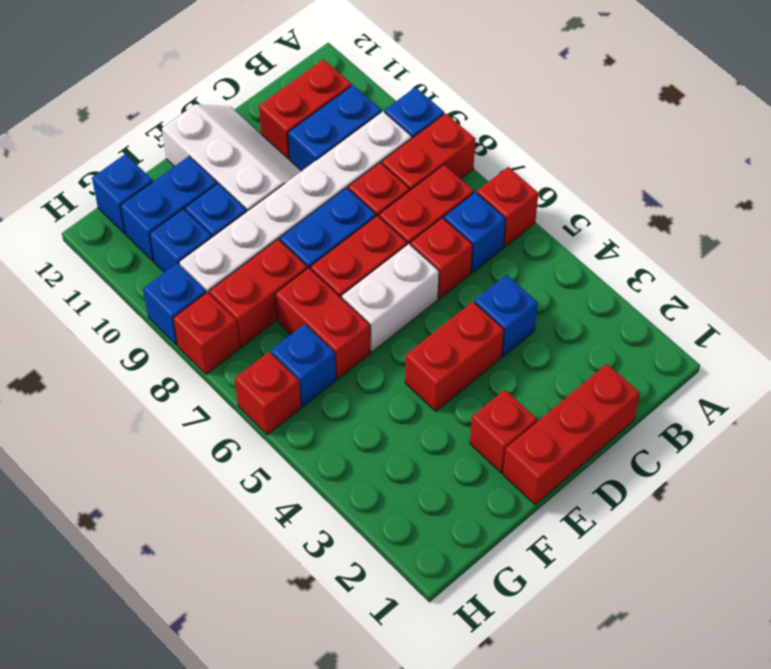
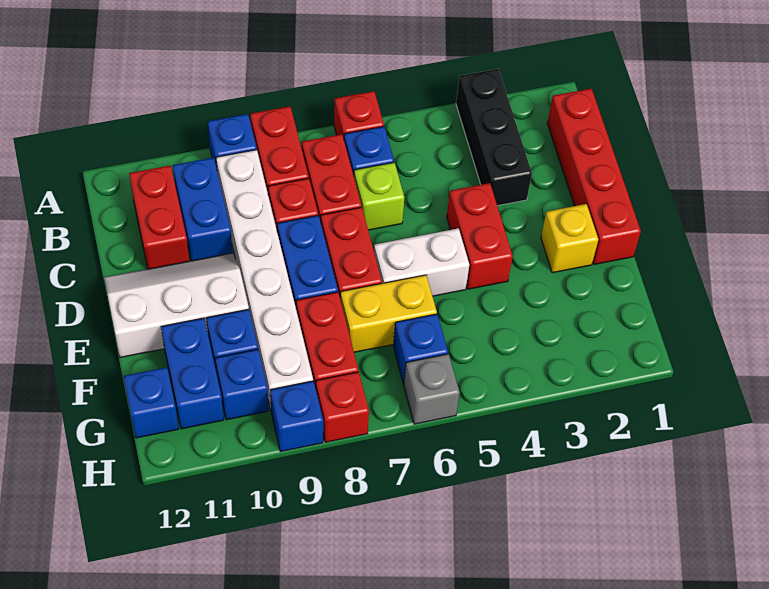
none -> black 1x3 brick [456,69,532,206]
red 1x3 brick [503,364,640,505] -> red 1x4 brick [547,89,641,265]
blue 1x1 brick [474,275,538,356] -> none
red 1x1 brick [410,218,473,299] -> lime 1x1 brick [354,163,404,230]
white 1x2 brick [342,244,439,352] -> white 1x2 brick turned to [374,228,469,296]
red 1x1 brick [470,390,537,473] -> yellow 1x1 brick [541,204,598,273]
red 1x2 brick [275,268,371,379] -> yellow 1x2 brick [340,275,437,352]
red 1x1 brick [235,352,301,435] -> grey 1x1 brick [404,354,460,424]

